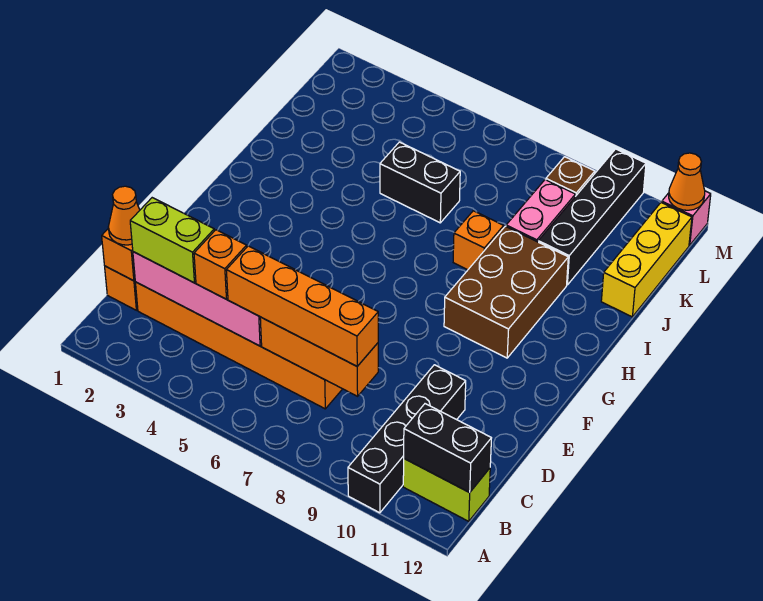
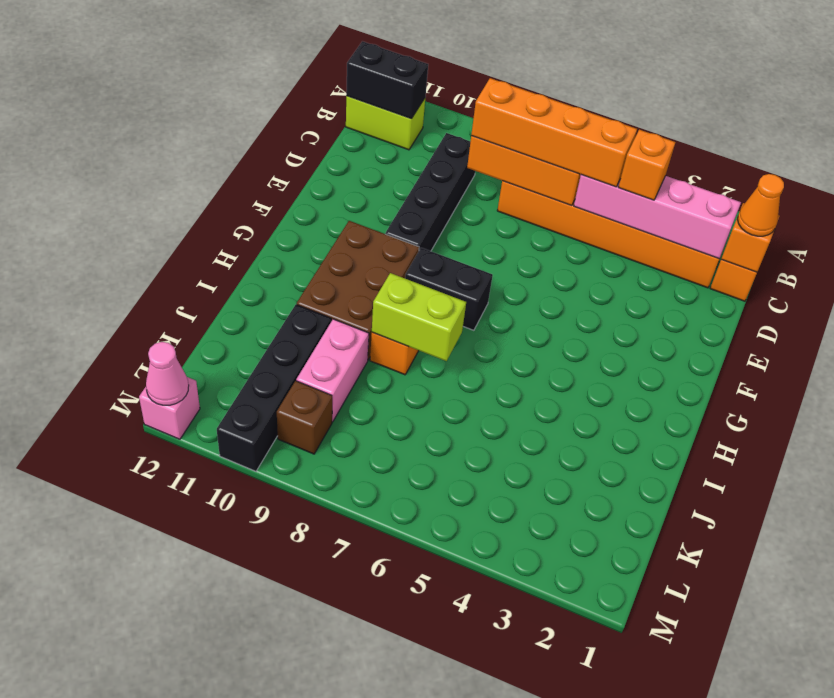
black 1x4 brick [348,365,466,513] -> black 1x4 brick moved to [385,133,475,251]
lime 1x2 brick [130,198,214,283] -> lime 1x2 brick moved to [372,273,466,361]
black 1x2 brick [380,142,460,223] -> black 1x2 brick moved to [405,248,493,330]
yellow 1x3 brick [601,202,692,317] -> none
orange 1x1 cone [669,153,705,210] -> pink 1x1 cone [146,342,189,405]

